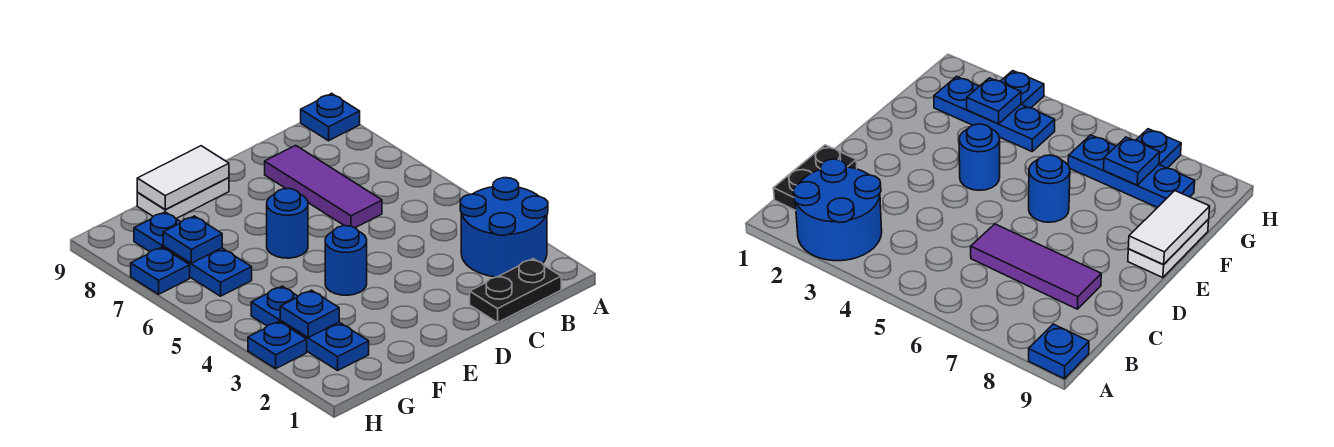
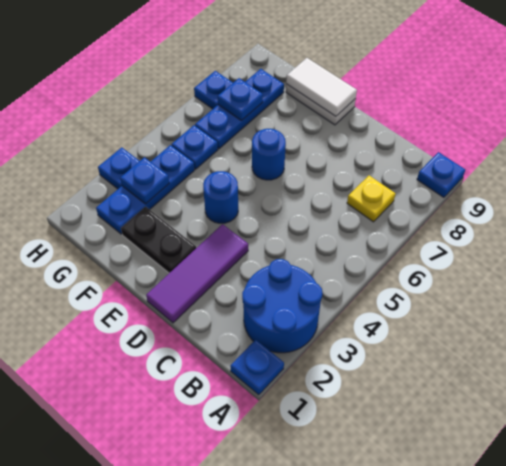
none -> blue 1x1 plate [230,340,284,395]
black 1x2 plate [470,259,561,322] -> black 1x2 plate moved to [121,207,196,273]
none -> yellow 1x1 plate [347,176,396,222]
purple 1x3 tile [265,145,382,228] -> purple 1x3 tile moved to [146,224,248,323]
none -> blue 1x1 plate [171,125,218,169]

